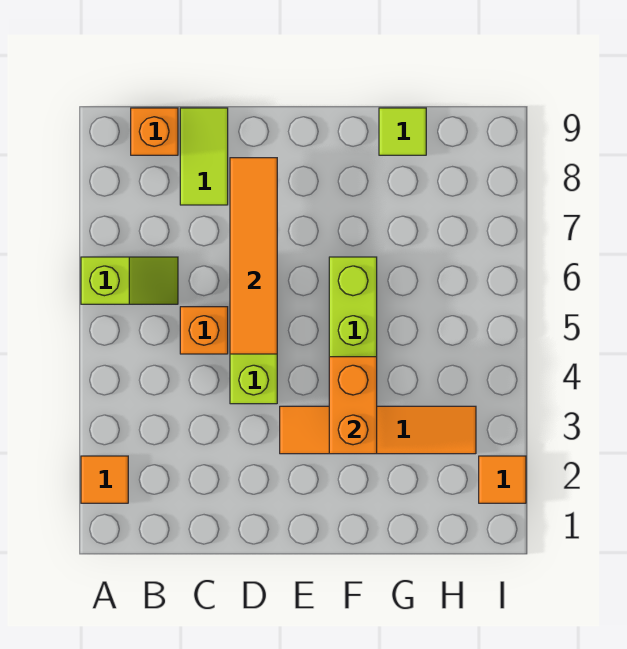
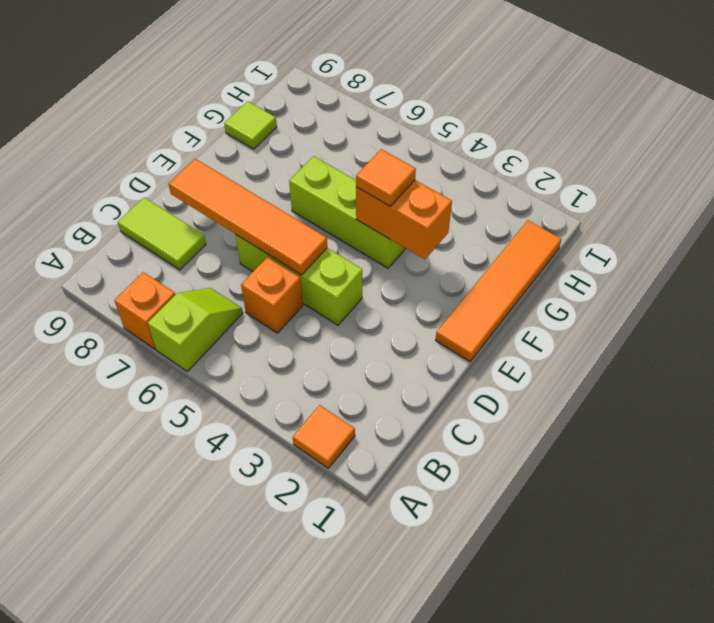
orange 1x1 brick [131,108,178,155] -> orange 1x1 brick moved to [114,272,175,349]
orange 1x4 tile [280,406,476,454] -> orange 1x4 tile moved to [435,220,561,362]
orange 1x1 tile [479,456,526,503] -> orange 1x1 tile moved to [356,149,416,206]

